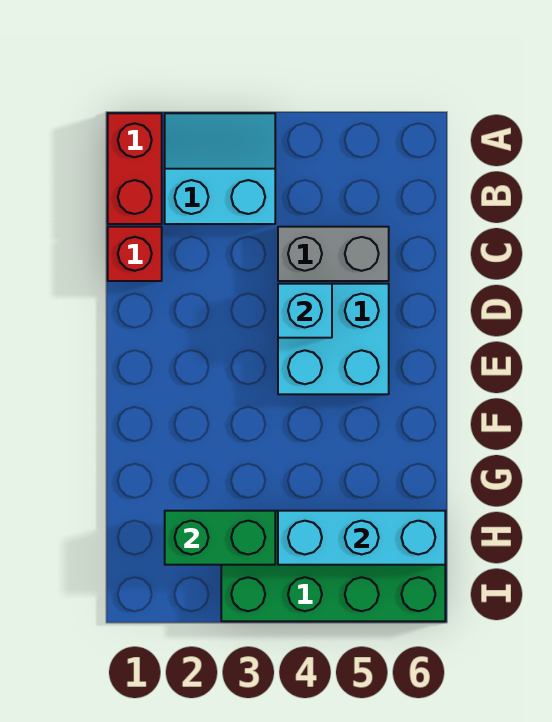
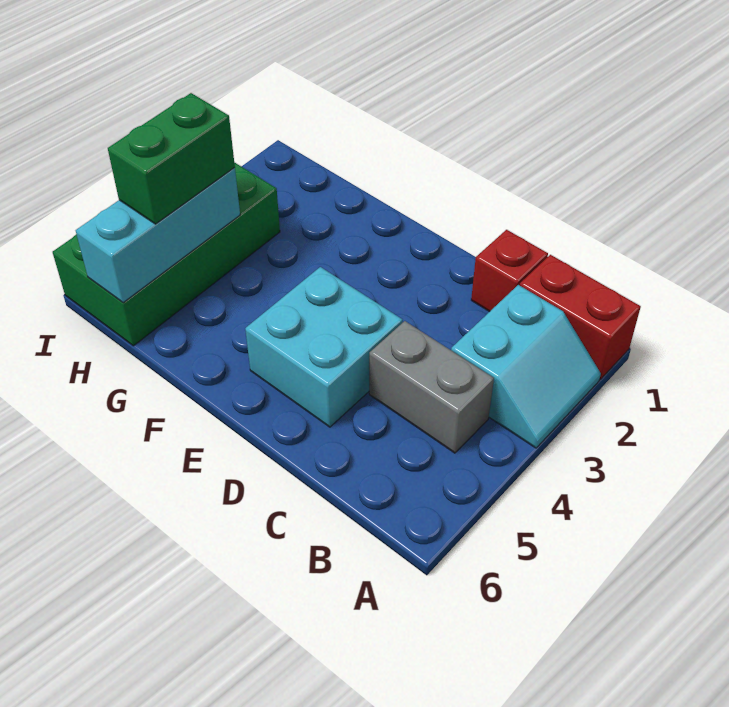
grey 1x2 brick [278,227,389,281] -> grey 1x2 brick turned to [369,321,494,453]
cyan 1x1 brick [278,284,332,338] -> none
green 1x2 brick [165,511,275,565] -> green 1x2 brick moved to [108,93,235,224]

